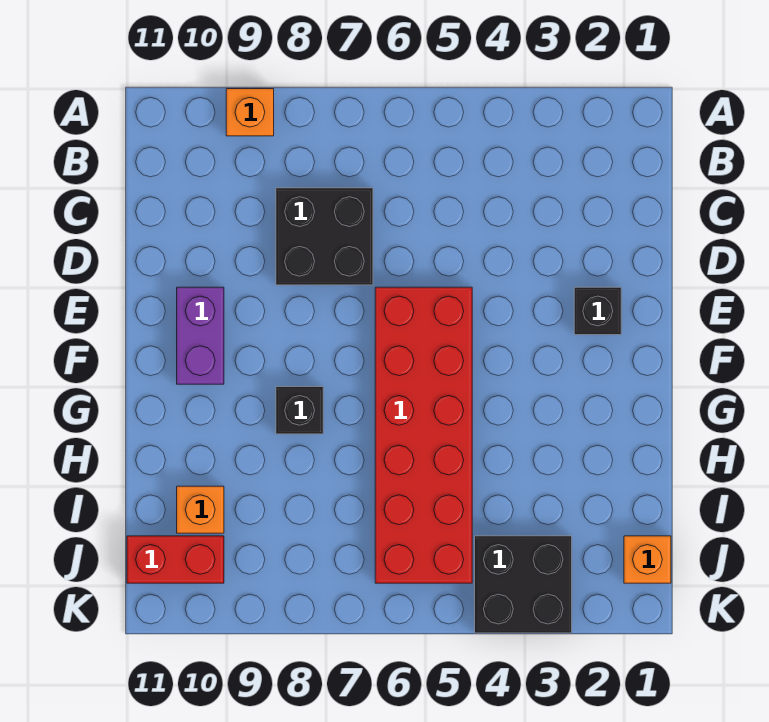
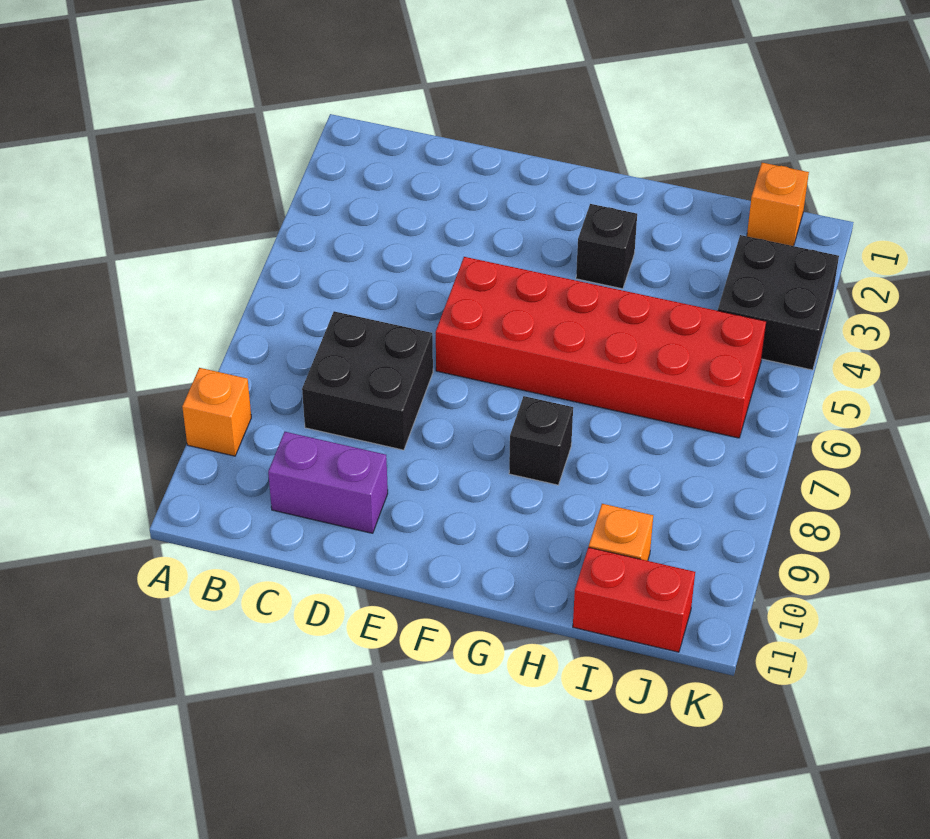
black 1x1 brick [574,287,621,335] -> black 1x1 brick moved to [576,204,637,289]
purple 1x2 brick [177,287,224,384] -> purple 1x2 brick moved to [268,432,388,533]
red 1x2 brick [127,536,224,583] -> red 1x2 brick turned to [573,547,695,652]

